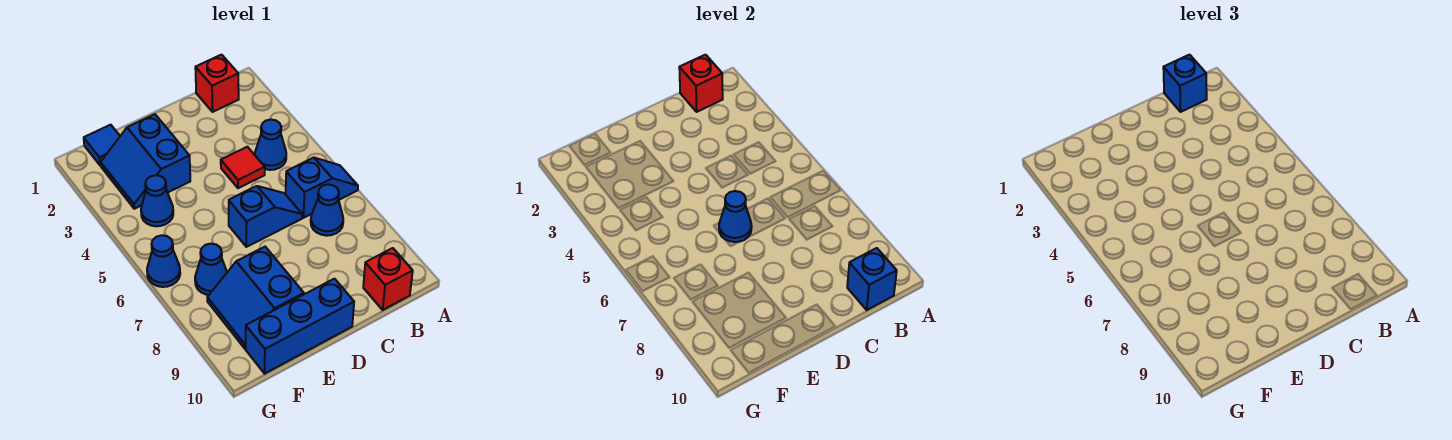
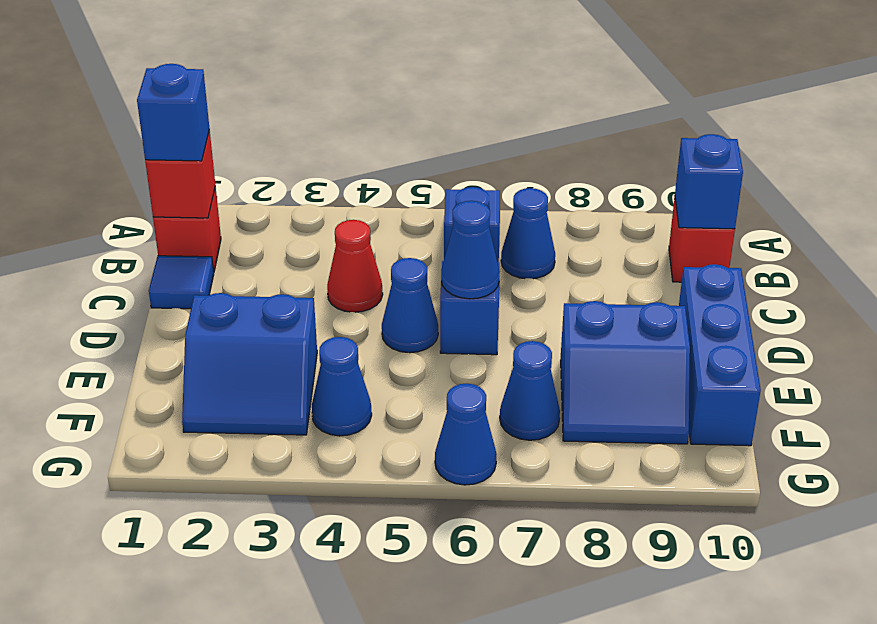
blue 1x1 cone [255,119,286,170] -> blue 1x1 cone moved to [382,258,438,353]
red 1x1 tile [221,147,265,188] -> red 1x1 cone [327,220,383,312]
blue 1x1 tile [84,125,120,166] -> blue 1x1 tile moved to [149,256,214,309]

